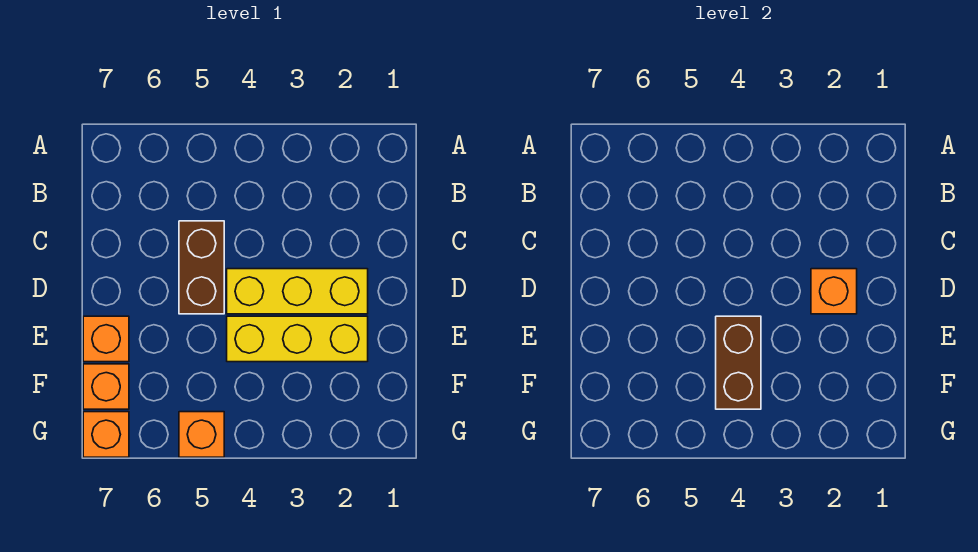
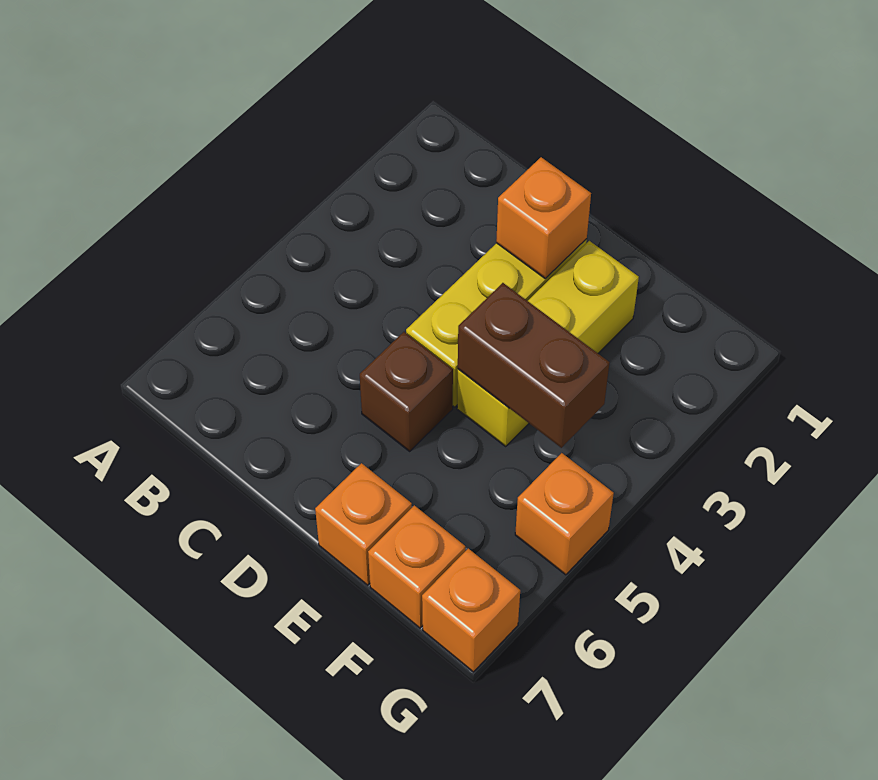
brown 1x2 brick [179,221,224,314] -> brown 1x1 brick [360,332,453,451]

